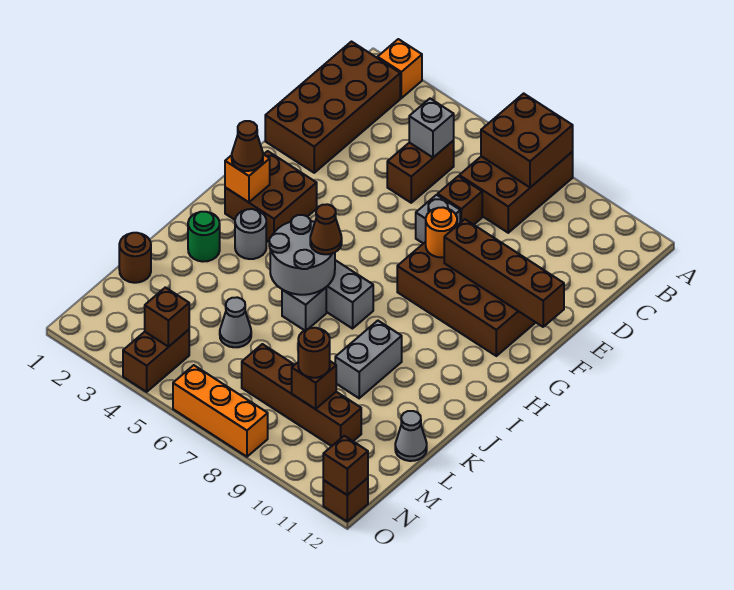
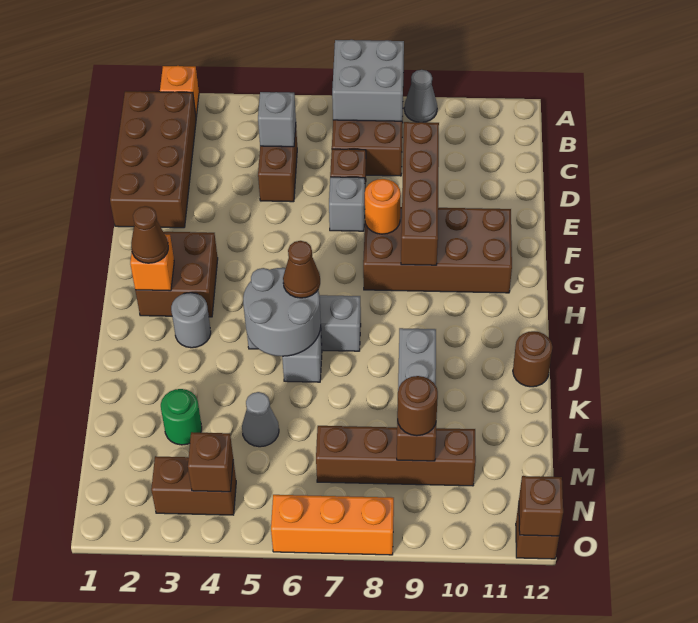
brown 2x2 brick [481,93,573,187] -> grey 2x2 brick [332,40,404,121]
brown 1x4 brick [444,219,564,327] -> brown 1x4 brick turned to [401,122,439,265]
green 1x1 round brick [188,212,220,262] -> green 1x1 round brick moved to [161,389,202,445]
brown 1x1 round brick [119,233,151,283] -> brown 1x1 round brick moved to [513,331,552,387]
grey 1x1 cone [395,411,427,461] -> grey 1x1 cone moved to [404,70,437,122]
brown 1x2 brick [123,330,189,392] -> brown 1x2 brick turned to [151,456,236,515]

